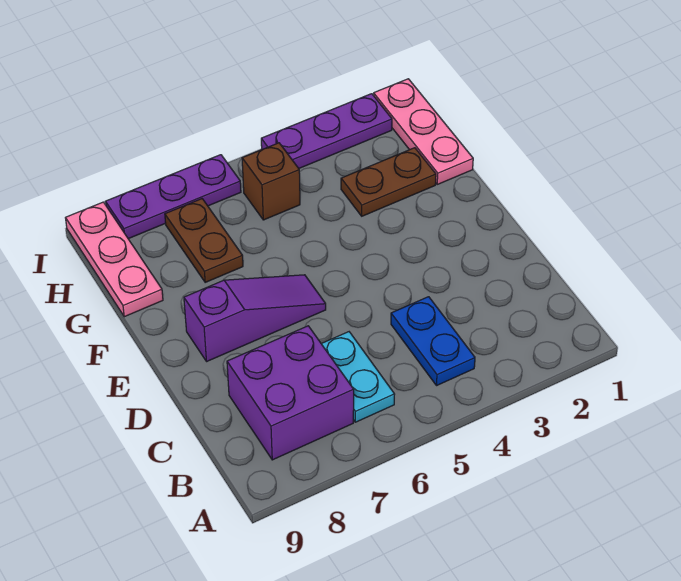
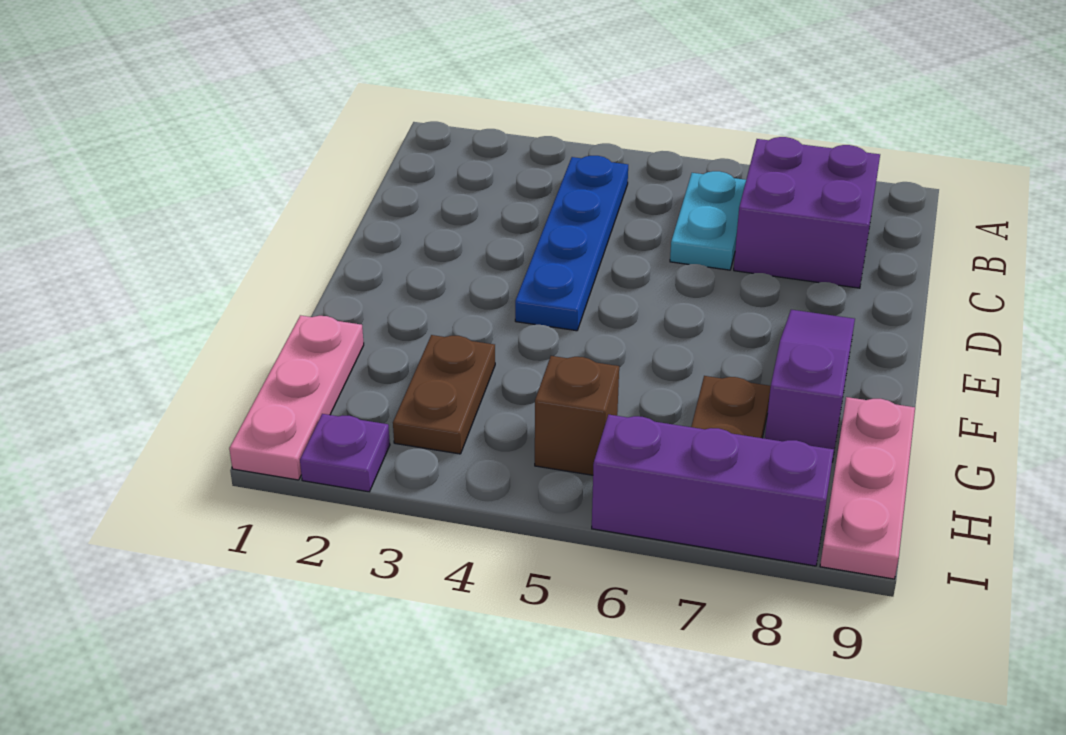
blue 1x2 plate [391,297,475,386] -> blue 1x4 plate [515,156,628,331]
purple 1x3 slope [184,275,326,361] -> purple 1x3 slope turned to [765,310,855,462]
brown 1x2 plate [341,148,436,216] -> brown 1x2 plate turned to [393,335,495,454]
purple 1x3 plate [261,94,392,168] -> purple 1x1 plate [300,414,390,492]
purple 1x3 plate [106,155,241,239] -> purple 1x3 brick [592,415,834,566]

